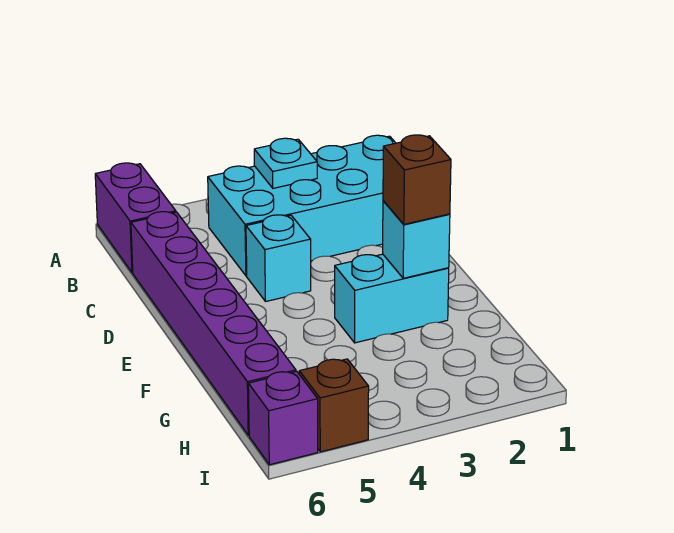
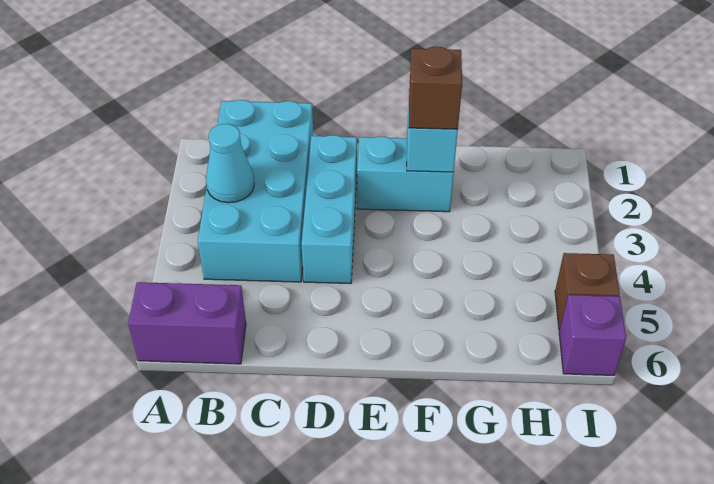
cyan 1x1 plate [254,138,317,188] -> cyan 1x1 cone [206,124,254,203]
purple 1x6 brick [131,212,296,435] -> none
cyan 1x1 brick [246,215,311,301] -> cyan 1x3 brick [302,135,357,283]
cyan 1x2 brick [335,254,449,343] -> cyan 1x2 brick turned to [357,136,454,212]

